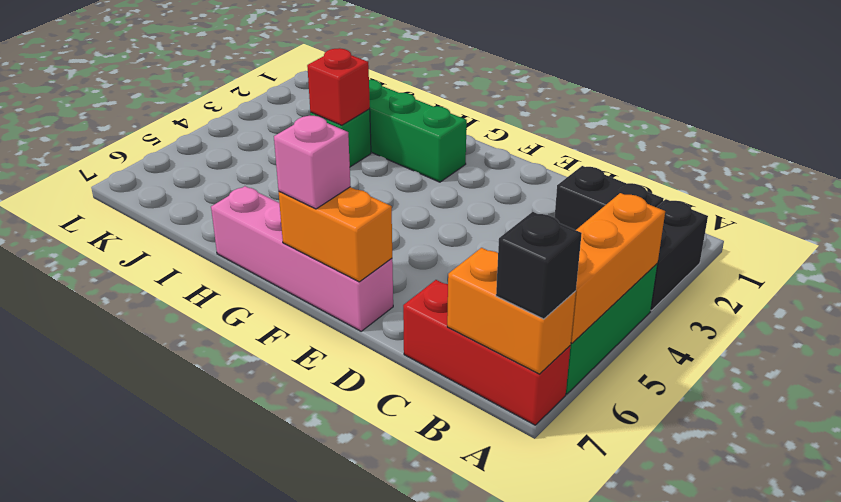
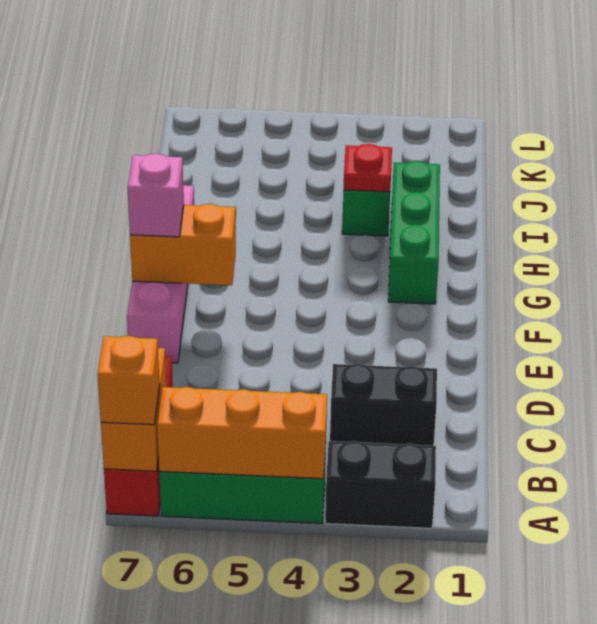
black 1x1 brick [496,212,582,319] -> orange 1x1 brick [97,336,160,425]
black 1x2 brick [555,166,664,230] -> black 1x2 brick turned to [330,364,437,445]
orange 1x2 brick [279,187,392,282] -> orange 1x2 brick turned to [130,204,236,285]
red 1x1 brick [307,48,370,125] -> red 1x1 plate [344,144,392,192]

